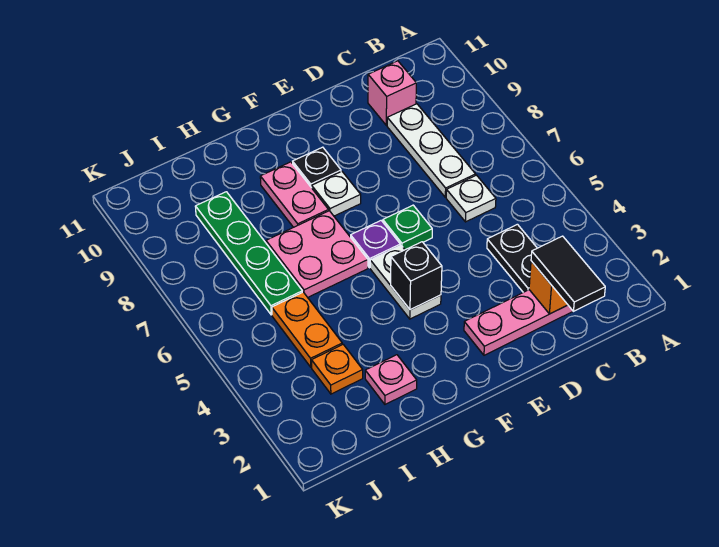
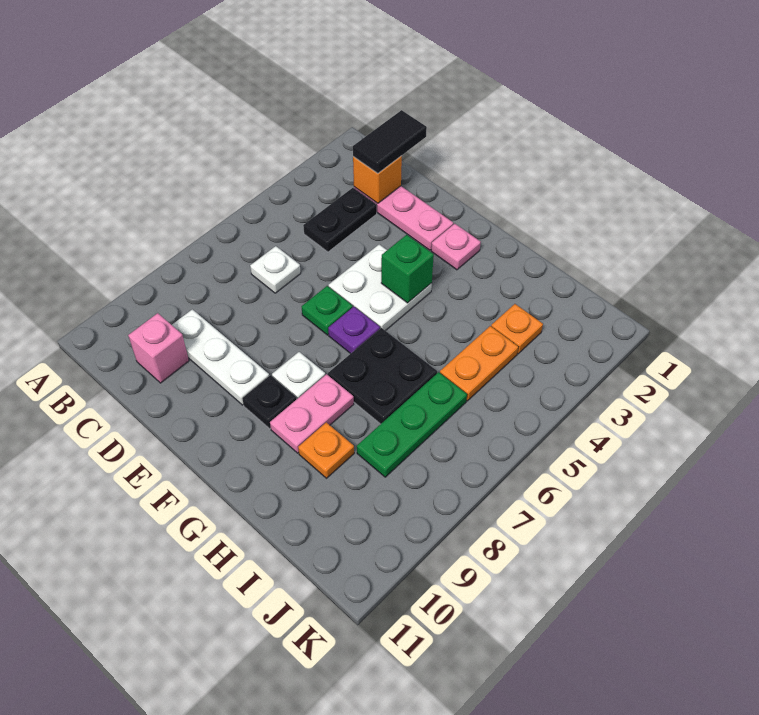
white 1x3 plate [387,104,476,197] -> white 1x3 plate turned to [172,309,269,405]
white 1x2 plate [370,245,441,319] -> white 2x2 plate [329,245,432,331]
black 1x1 brick [391,242,442,310] -> green 1x1 brick [381,235,434,303]
pink 2x2 plate [266,211,368,297] -> black 2x2 plate [328,328,437,424]
pink 1x1 plate [365,355,417,404] -> pink 1x1 plate moved to [431,224,481,270]
none -> orange 1x1 plate [298,422,354,478]
green 1x4 plate [195,192,302,315] -> green 1x3 plate [357,372,467,477]

